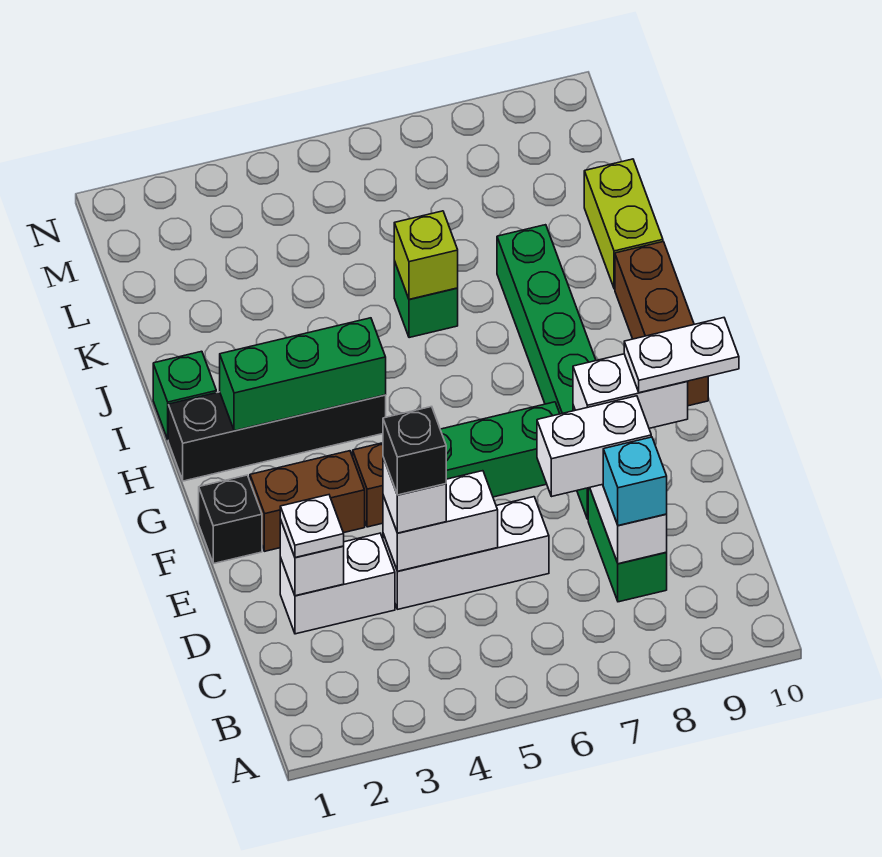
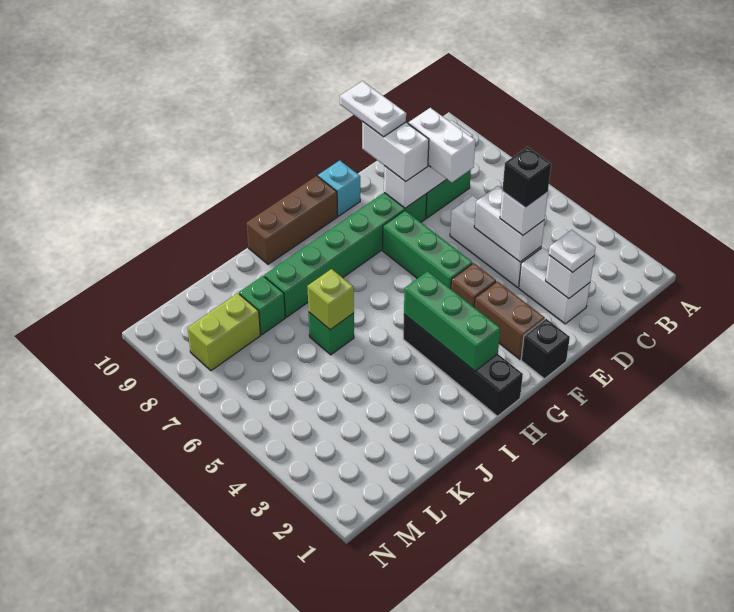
cyan 1x1 brick [603,437,667,525] -> cyan 1x1 brick moved to [318,161,360,216]
green 1x1 brick [153,351,216,439] -> green 1x1 brick moved to [239,276,285,335]
lime 1x2 brick [584,159,663,289] -> lime 1x2 brick moved to [187,293,261,371]

